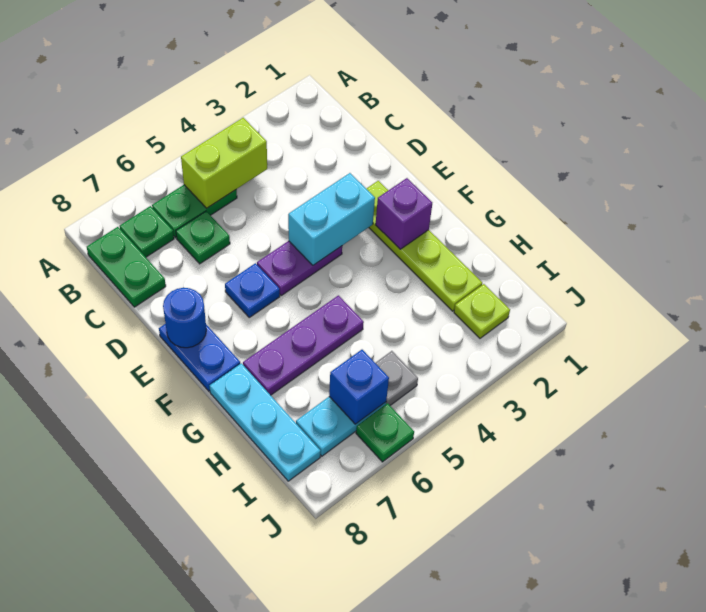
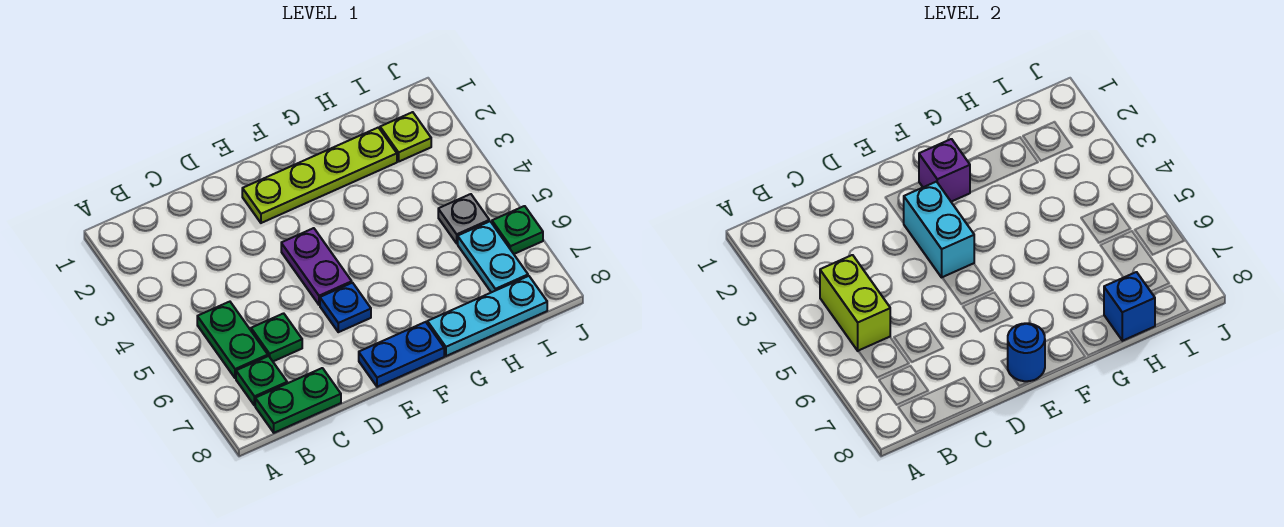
purple 1x3 plate [243,295,364,395] -> none
blue 1x1 brick [329,350,389,424] -> blue 1x1 brick moved to [1104,272,1155,341]

